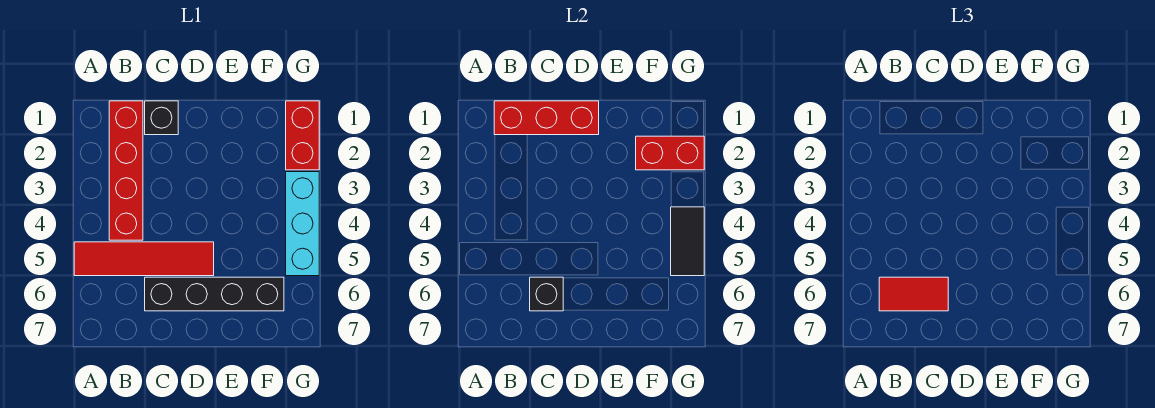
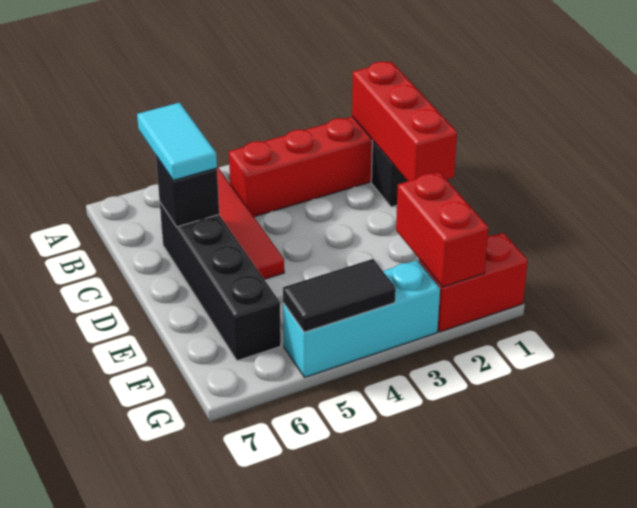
red 1x2 tile [879,277,948,311] -> cyan 1x2 tile [137,103,217,180]

